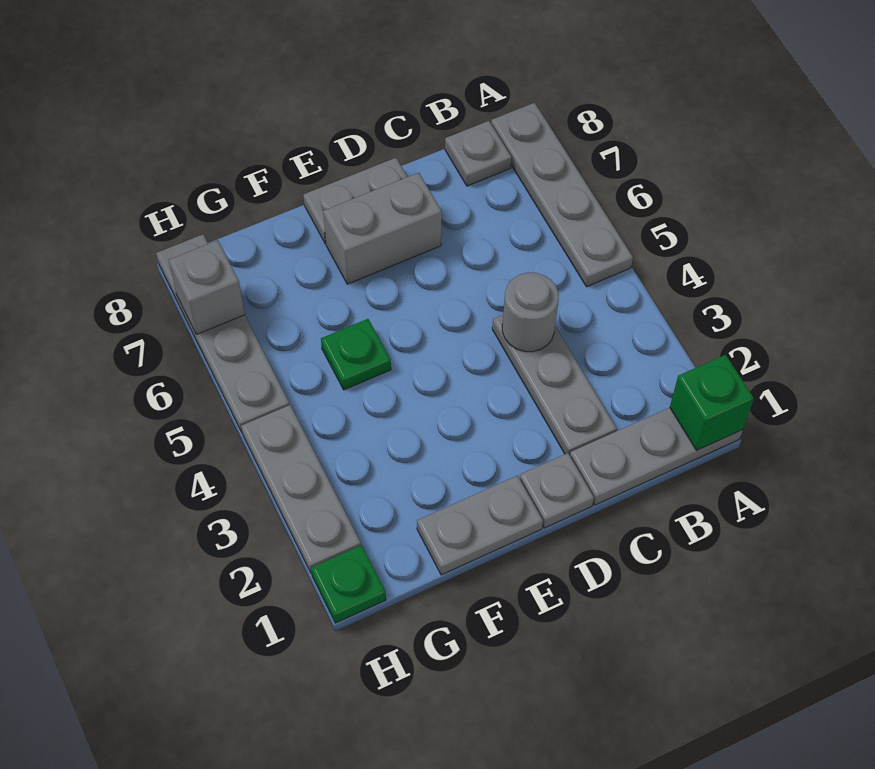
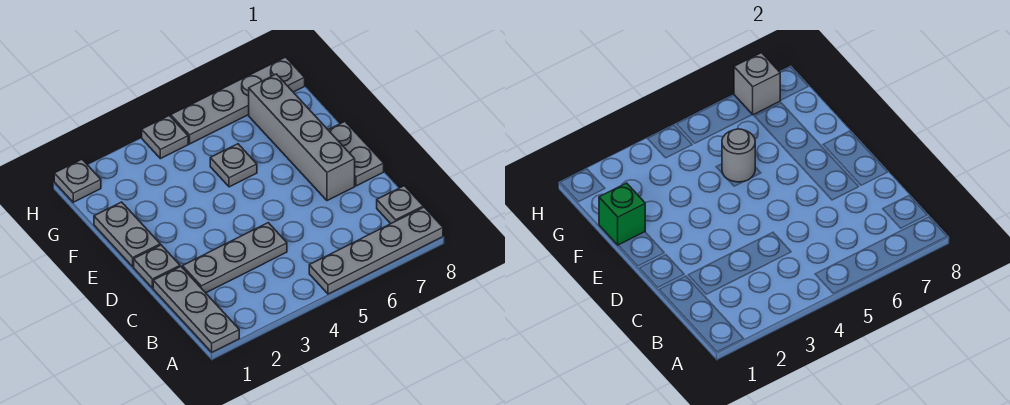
green 1x1 brick [670,355,754,450] -> green 1x1 brick moved to [599,183,645,245]
grey 1x1 round brick [502,272,559,352] -> grey 1x1 round brick moved to [722,129,755,182]
grey 1x2 brick [323,173,442,284] -> grey 1x4 brick [249,74,355,201]
green 1x1 plate [321,319,391,390] -> grey 1x1 plate [210,144,257,187]
green 1x1 plate [311,545,386,623] -> grey 1x1 plate [54,159,101,202]
grey 1x3 plate [241,405,361,574] -> grey 1x1 plate [142,116,188,159]

